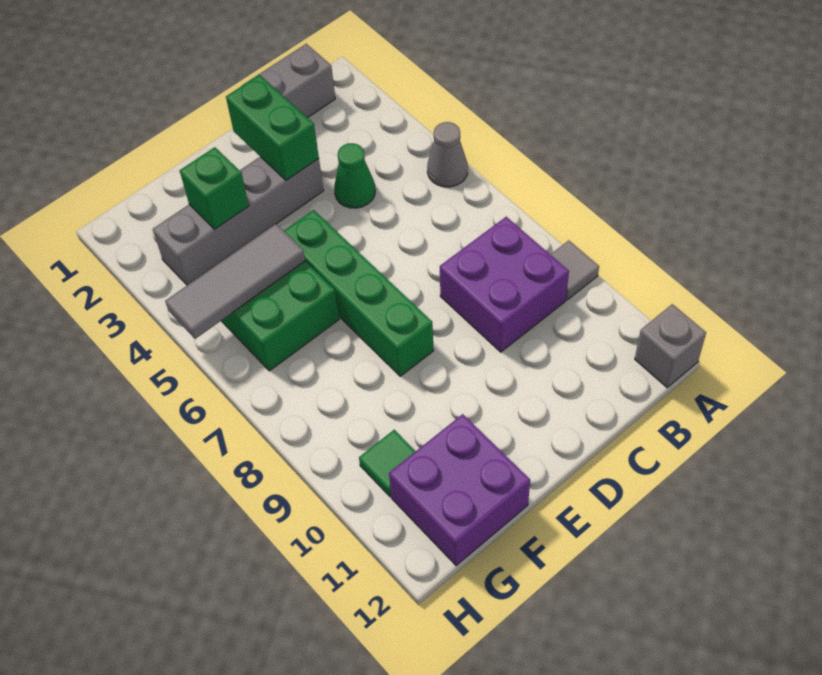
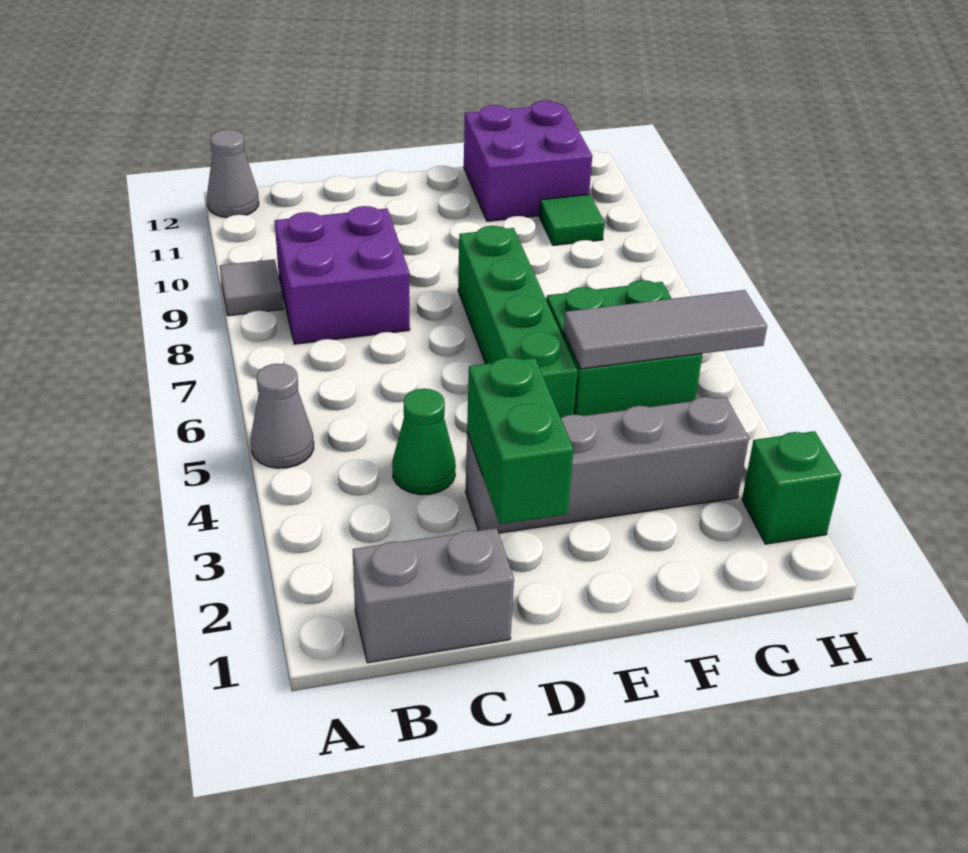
grey 1x1 brick [635,304,706,388] -> grey 1x1 cone [207,130,259,218]
green 1x1 brick [180,147,249,229] -> green 1x1 brick moved to [742,431,841,544]

